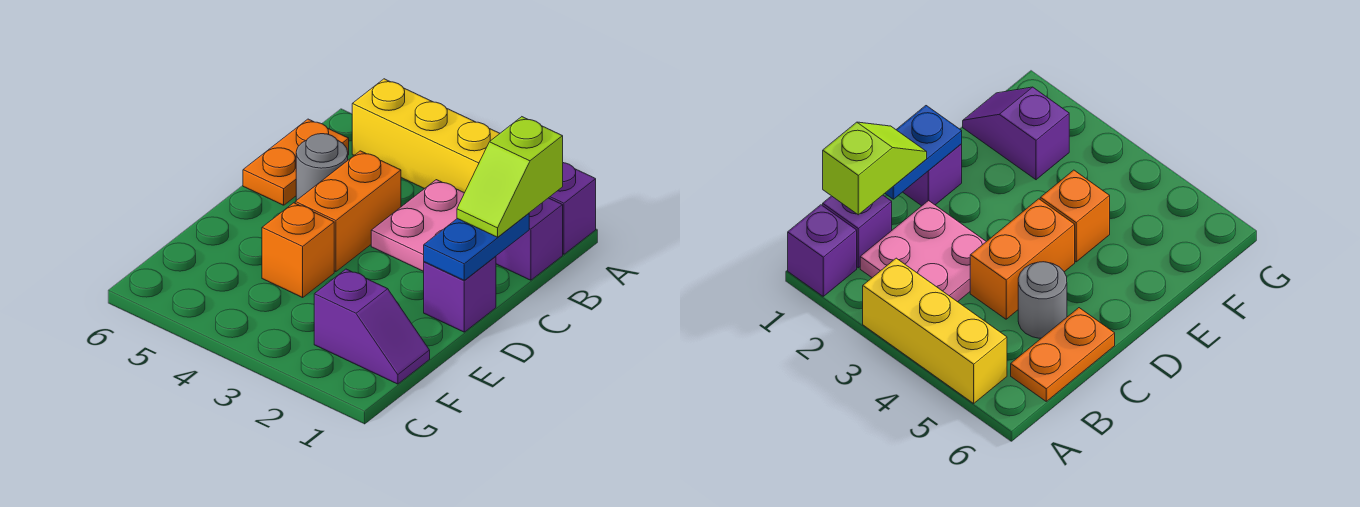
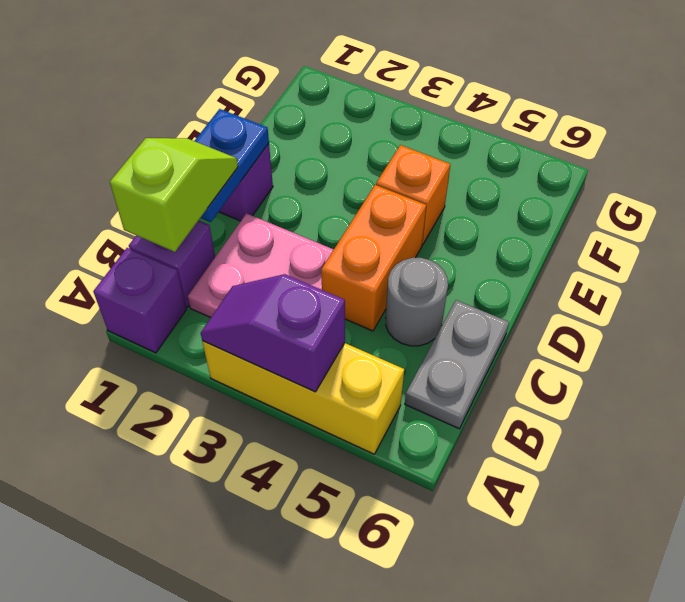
orange 1x2 plate [243,119,349,205] -> grey 1x2 plate [405,300,509,429]
purple 1x2 slope [314,269,430,384] -> purple 1x2 slope moved to [201,274,345,392]

